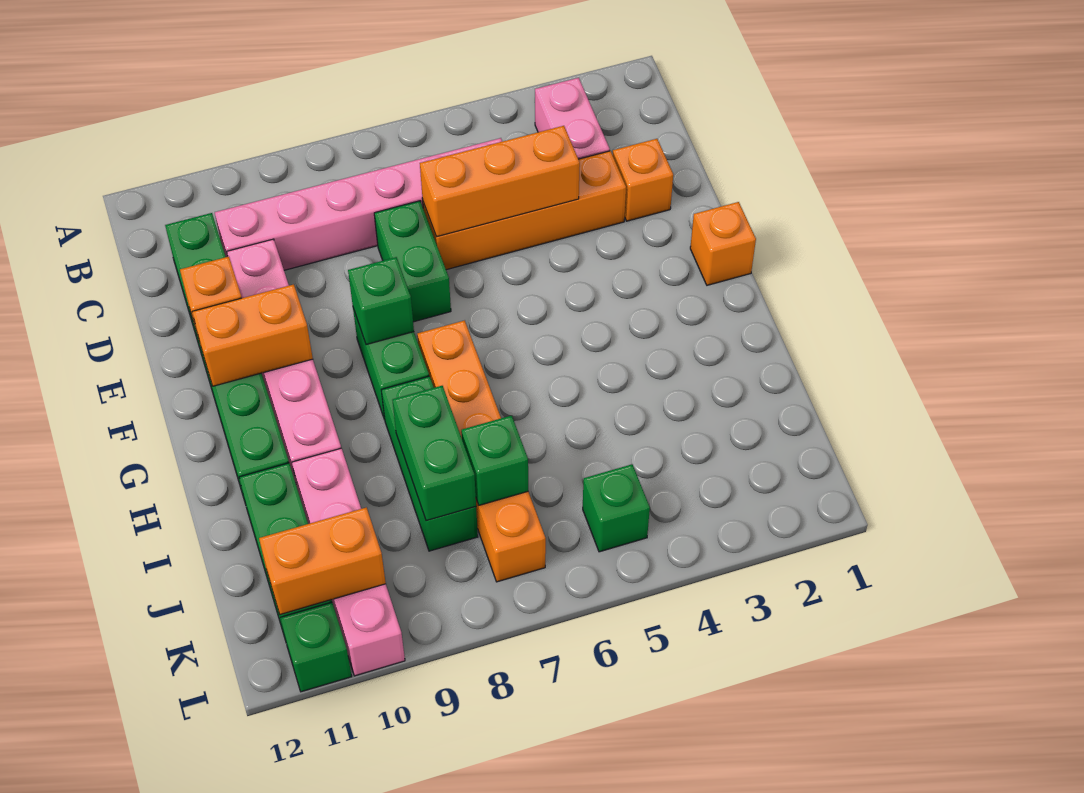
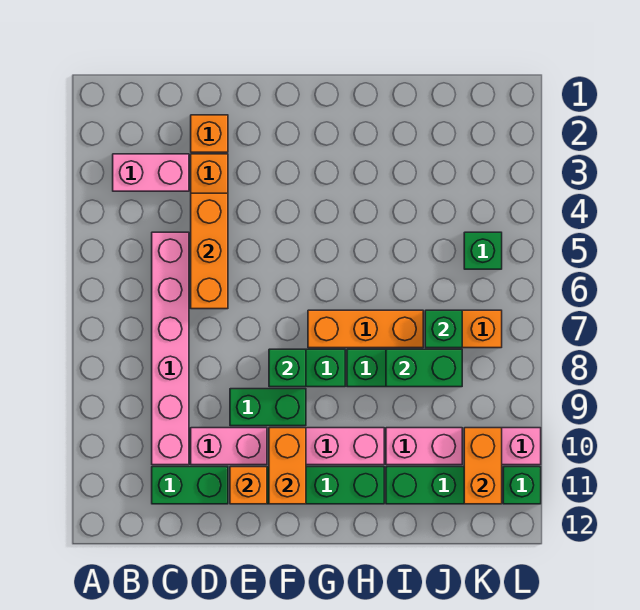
green 1x2 brick [374,201,451,322] -> green 1x2 brick moved to [230,389,306,426]
orange 1x1 brick [690,202,756,285] -> none

